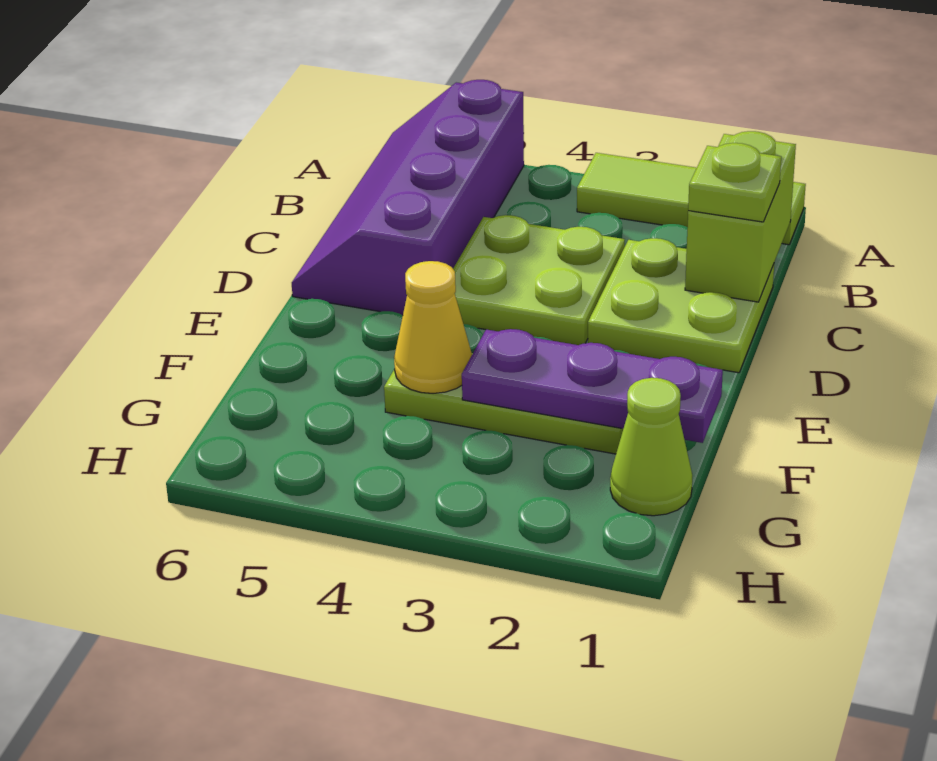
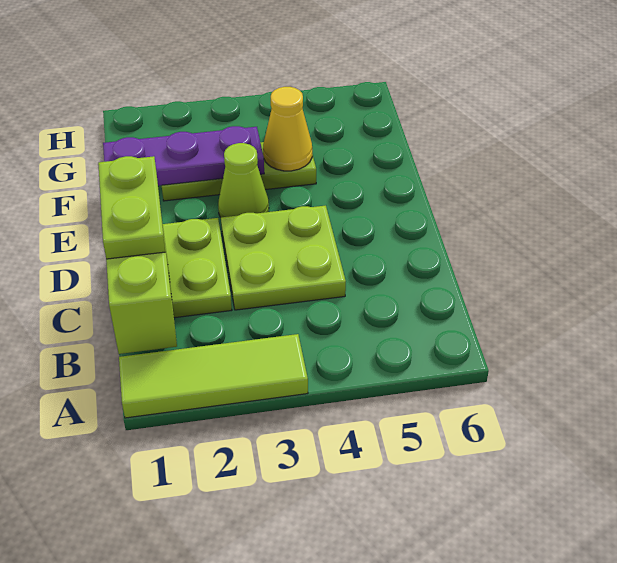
purple 2x4 slope [292,80,524,315] -> none
lime 1x1 plate [688,143,781,222] -> lime 1x2 plate [98,156,165,259]
lime 1x1 cone [610,378,693,516] -> lime 1x1 cone moved to [218,143,269,217]

